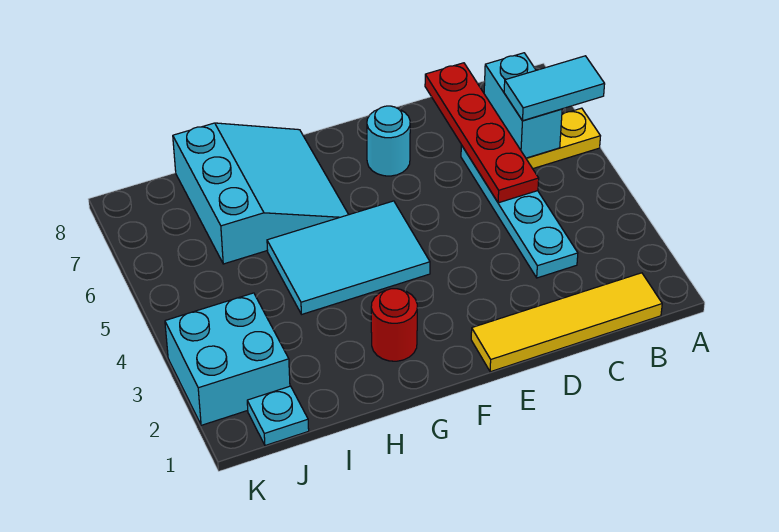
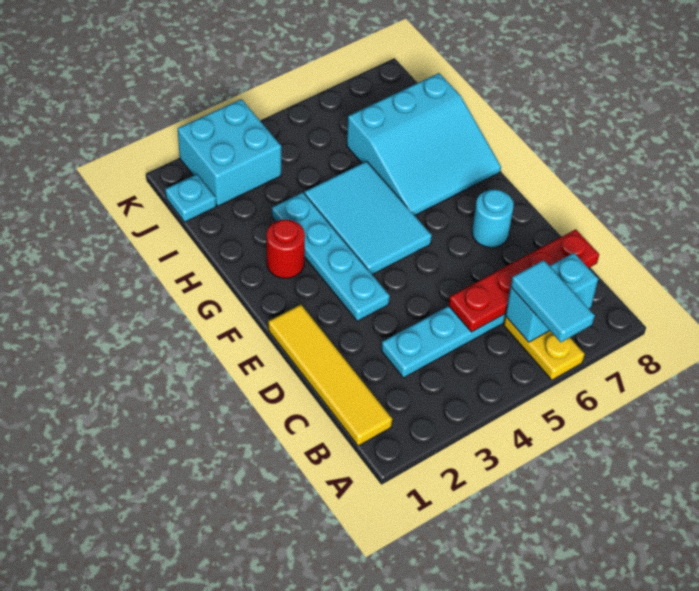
none -> cyan 1x4 plate [272,192,390,321]

